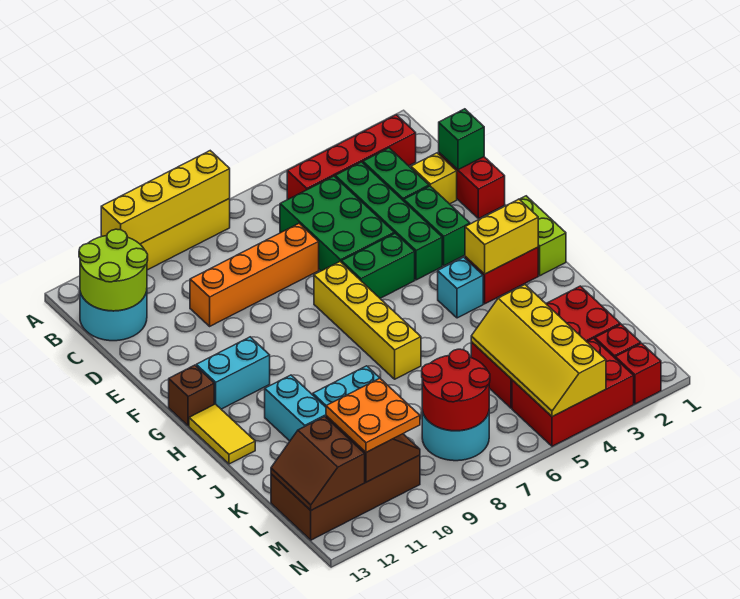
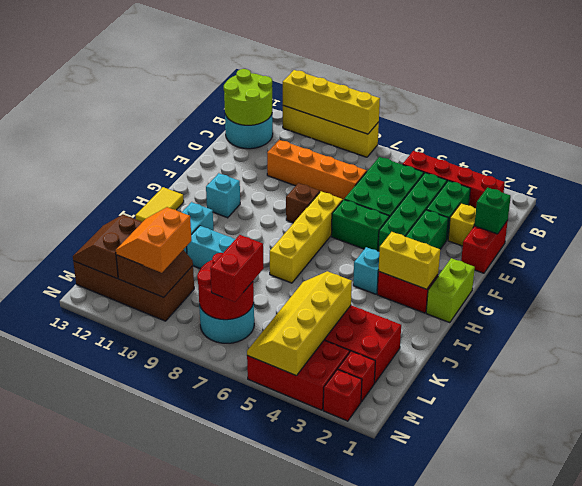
cyan 1x2 brick [196,337,270,409] -> cyan 1x1 brick [206,173,240,218]
brown 1x1 brick [169,365,214,426] -> brown 1x1 brick moved to [286,183,320,223]
none -> red 1x2 brick [210,235,264,302]
orange 2x2 plate [326,378,420,452] -> orange 2x2 slope [116,207,192,273]

